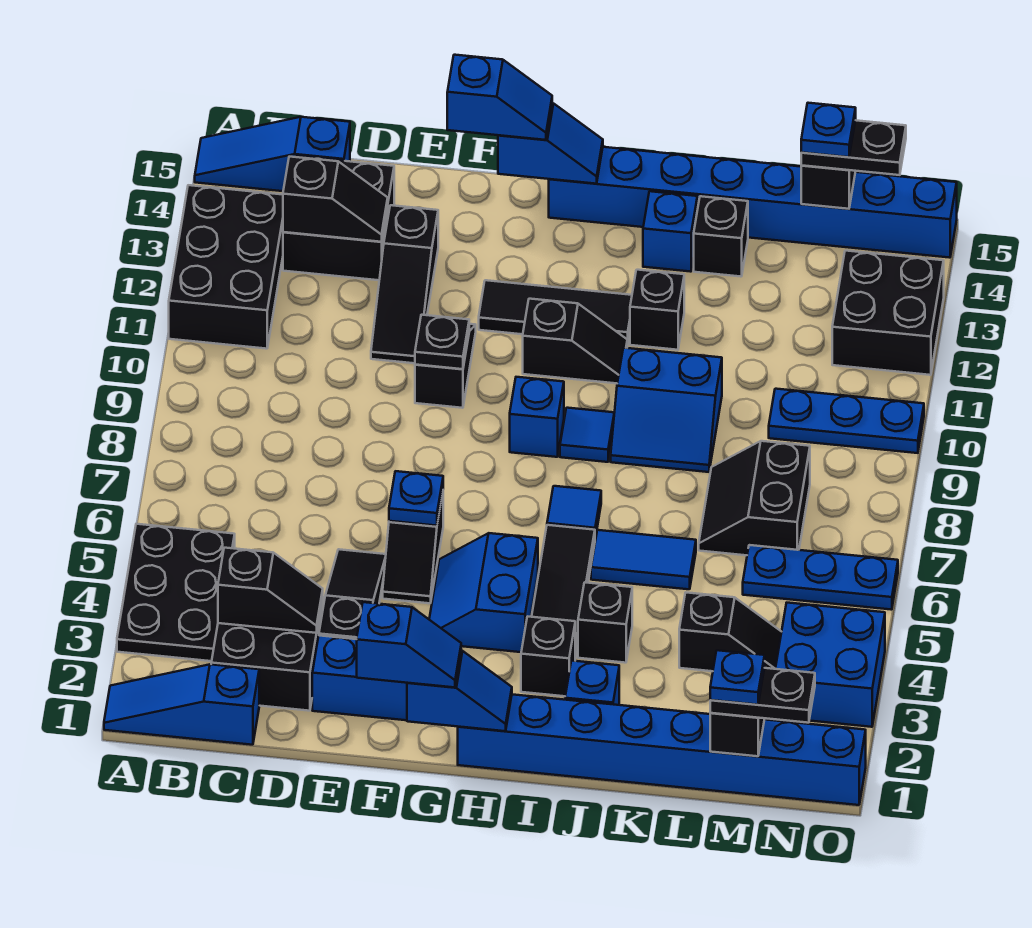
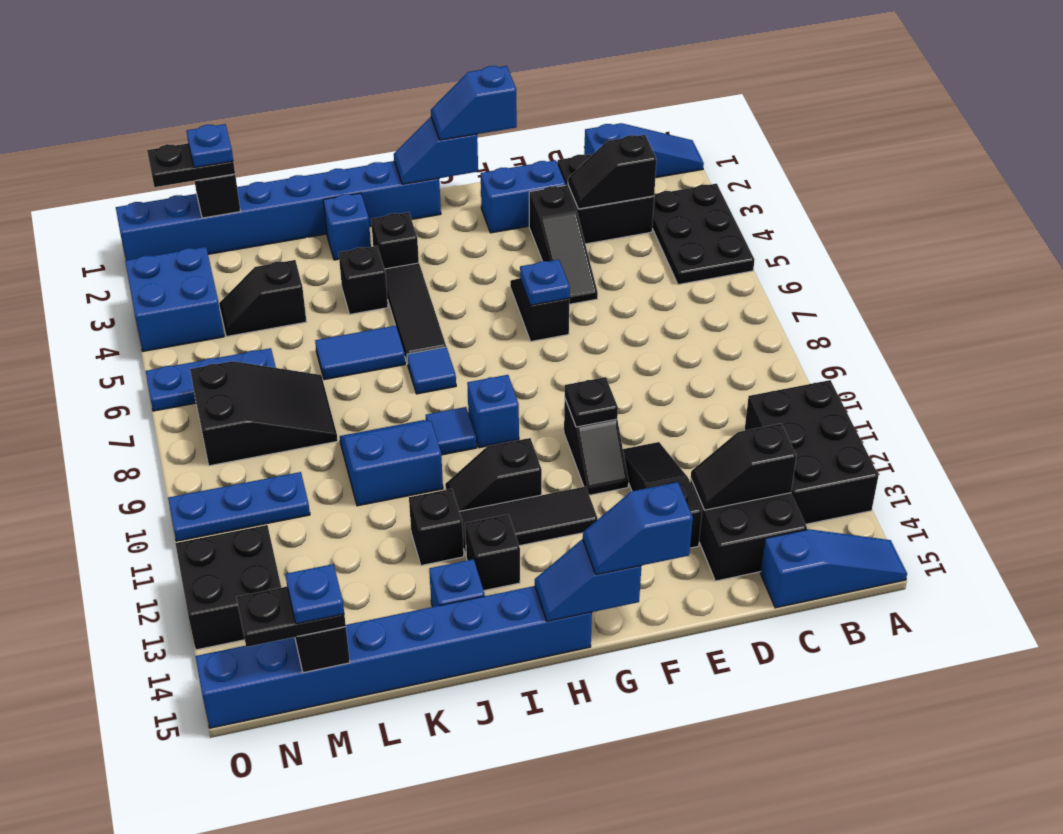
blue 2x2 slope [429,533,538,652] -> none
black 1x1 brick [694,196,748,277] -> black 1x1 brick moved to [465,514,520,590]
black 2x2 slope [699,441,810,555] -> black 2x3 slope [190,361,338,466]

